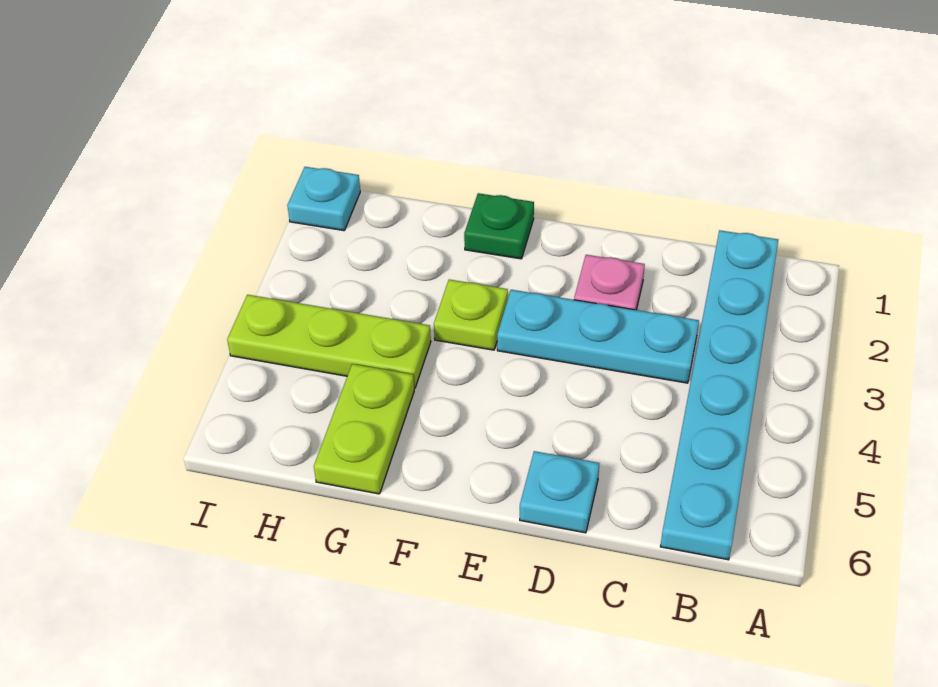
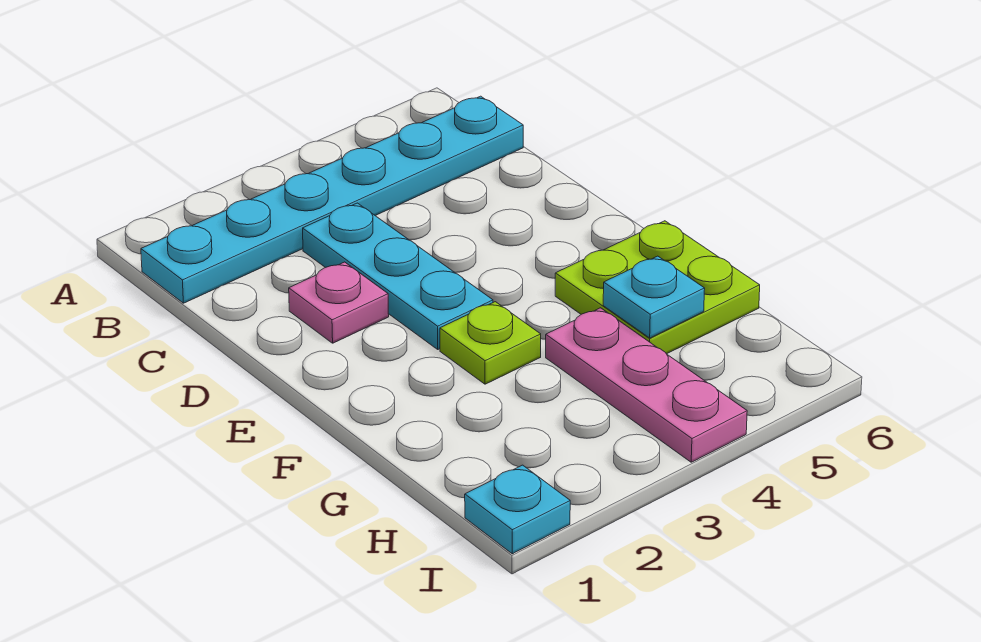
cyan 1x1 plate [520,451,599,533] -> cyan 1x1 plate moved to [603,256,705,338]
green 1x1 plate [464,193,534,259] -> none
lime 1x3 plate [227,295,431,388] -> pink 1x3 plate [546,308,747,462]
lime 1x2 plate [314,364,414,494] -> lime 2x2 plate [555,221,760,354]

